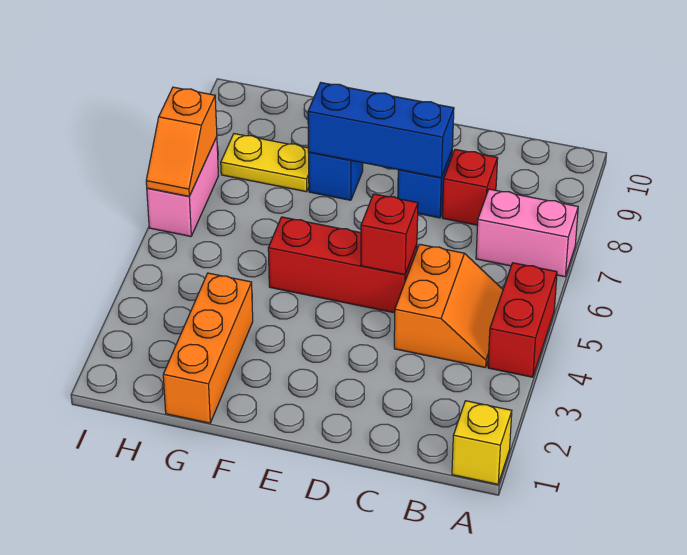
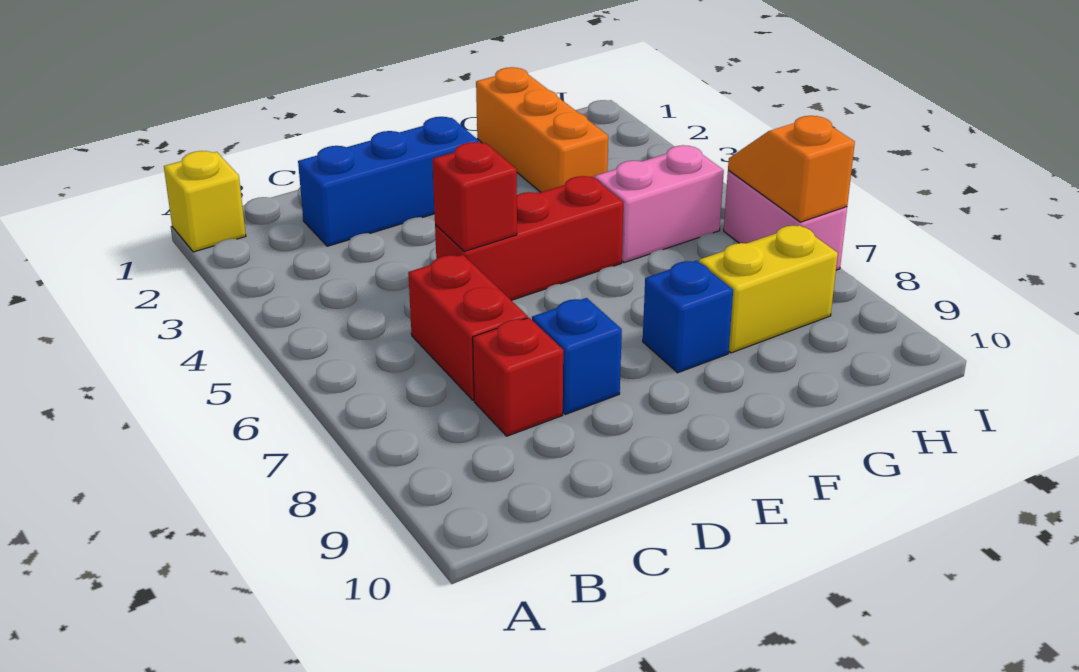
red 1x2 brick [488,263,557,377] -> red 1x2 brick moved to [408,255,528,400]
pink 1x2 brick [476,189,578,277] -> pink 1x2 brick moved to [594,145,724,263]
orange 2x2 slope [394,244,503,367] -> none
blue 1x3 brick [308,83,454,178] -> blue 1x3 brick moved to [298,117,479,246]
yellow 1x2 plate [221,134,309,192] -> yellow 1x2 brick [699,225,838,353]

